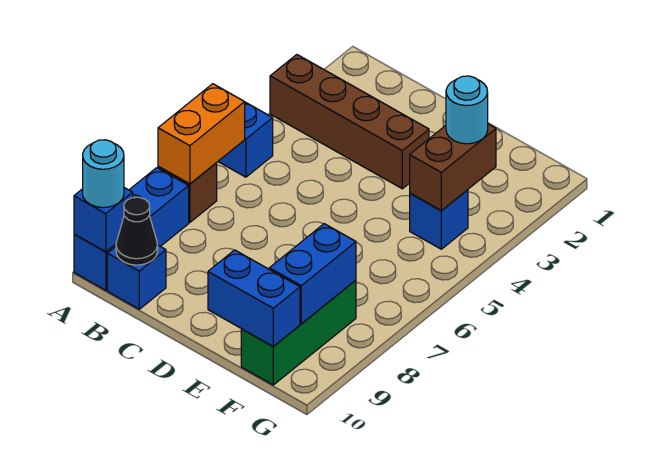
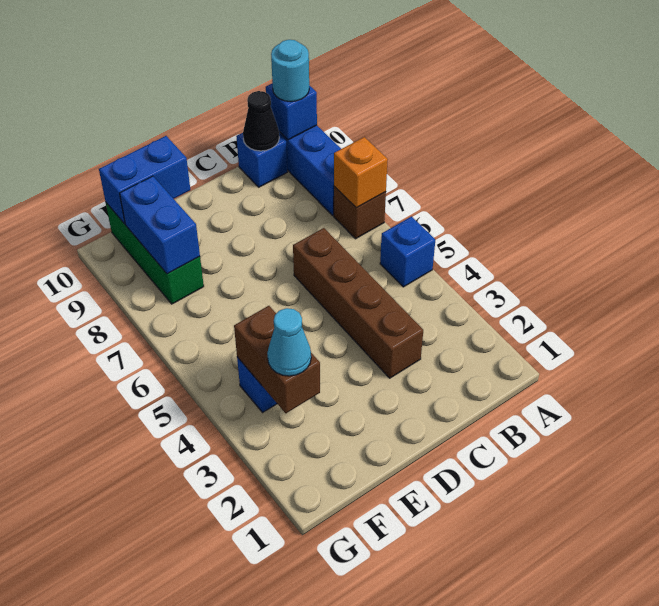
brown 1x4 brick [270,55,429,189] -> brown 1x4 brick turned to [293,228,423,378]
orange 1x2 brick [158,84,245,184] -> orange 1x1 brick [334,137,388,208]
cyan 1x1 round brick [446,76,488,144] -> cyan 1x1 cone [267,308,311,376]

